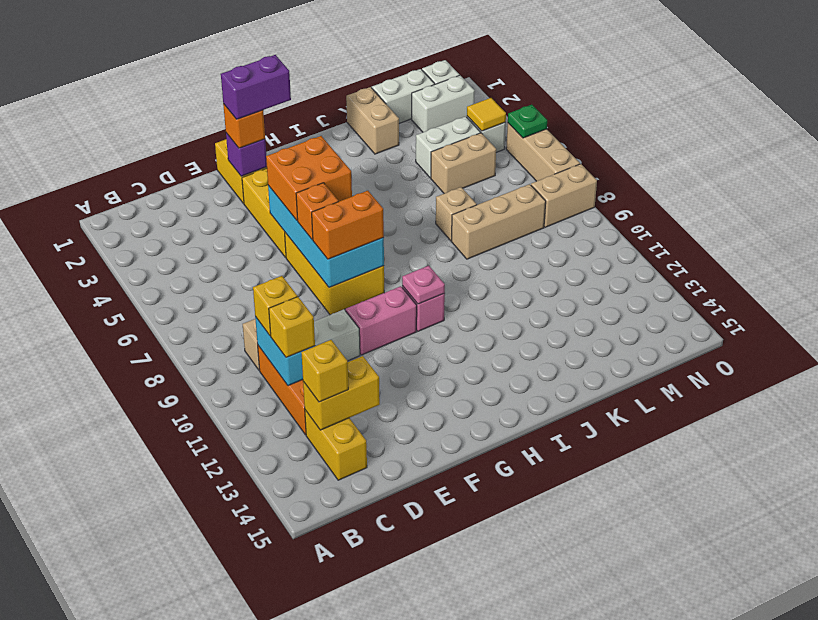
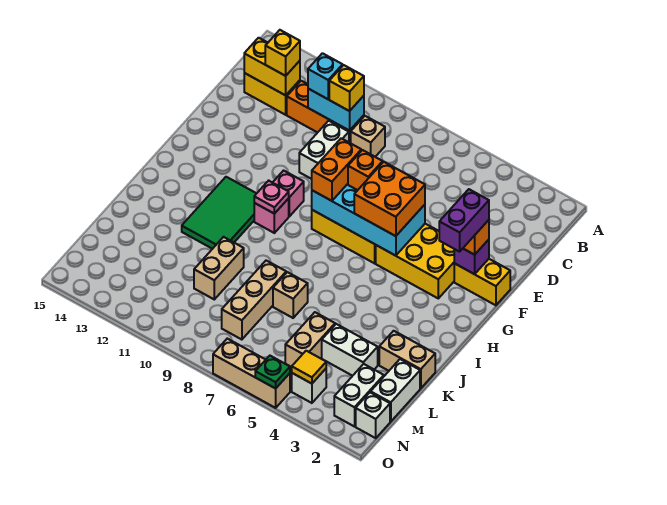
yellow 1x1 brick [269,297,315,358] -> cyan 1x1 brick [308,53,343,99]
yellow 1x2 brick [303,356,380,430] -> yellow 1x2 brick turned to [244,38,300,95]
pink 1x2 brick [345,286,417,355] -> pink 1x1 brick [273,171,304,216]
none -> green 2x3 tile [182,177,257,249]
white 1x2 brick [416,117,480,178] -> white 1x2 brick turned to [322,324,378,376]
tan 1x2 brick [531,164,597,227] -> tan 1x2 brick moved to [194,237,244,299]

